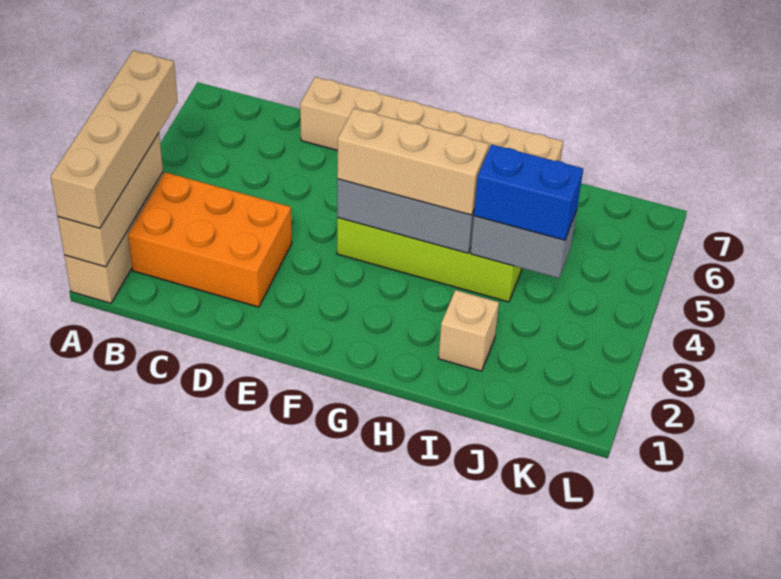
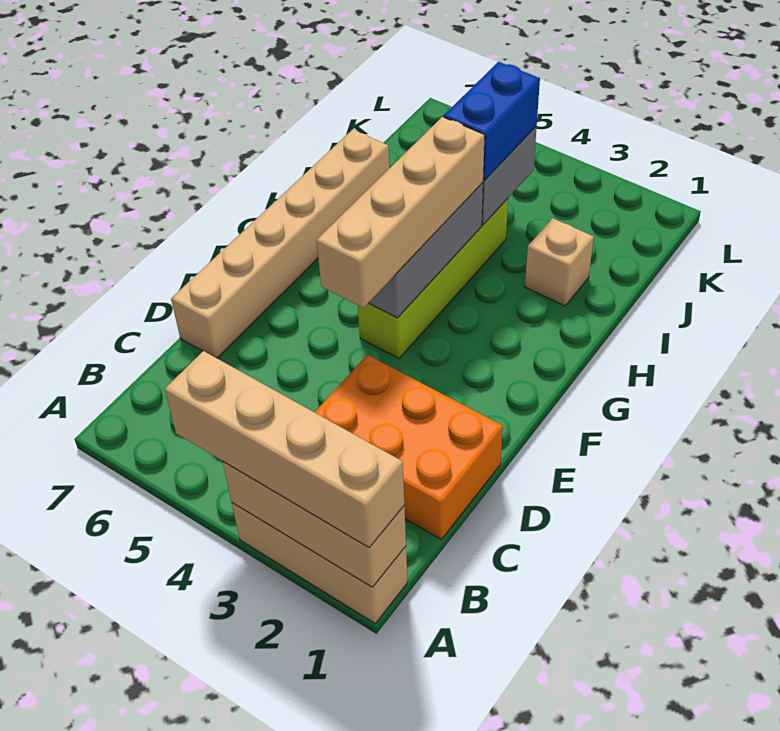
orange 2x3 brick [128,172,292,307] -> orange 2x3 brick turned to [315,355,503,539]
tan 1x3 brick [337,108,489,215] -> tan 1x4 brick [316,117,485,308]

